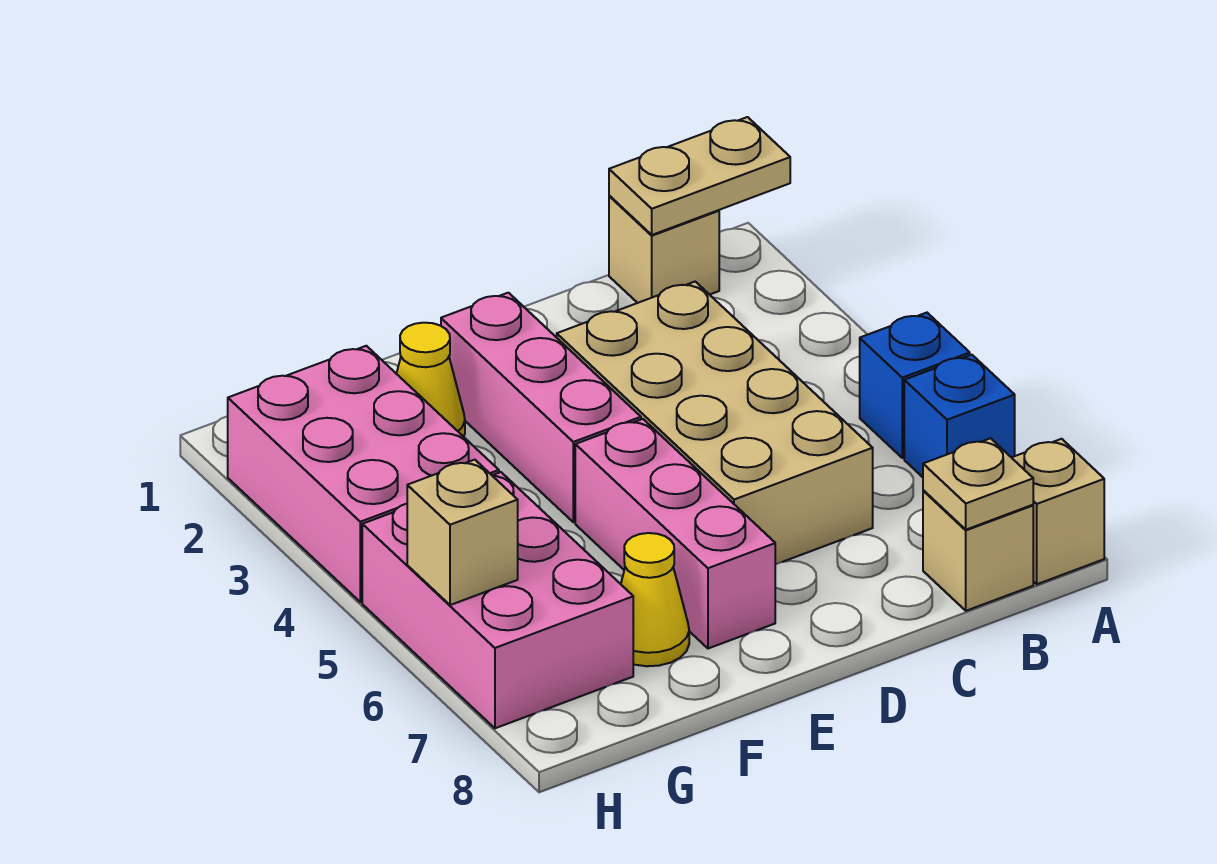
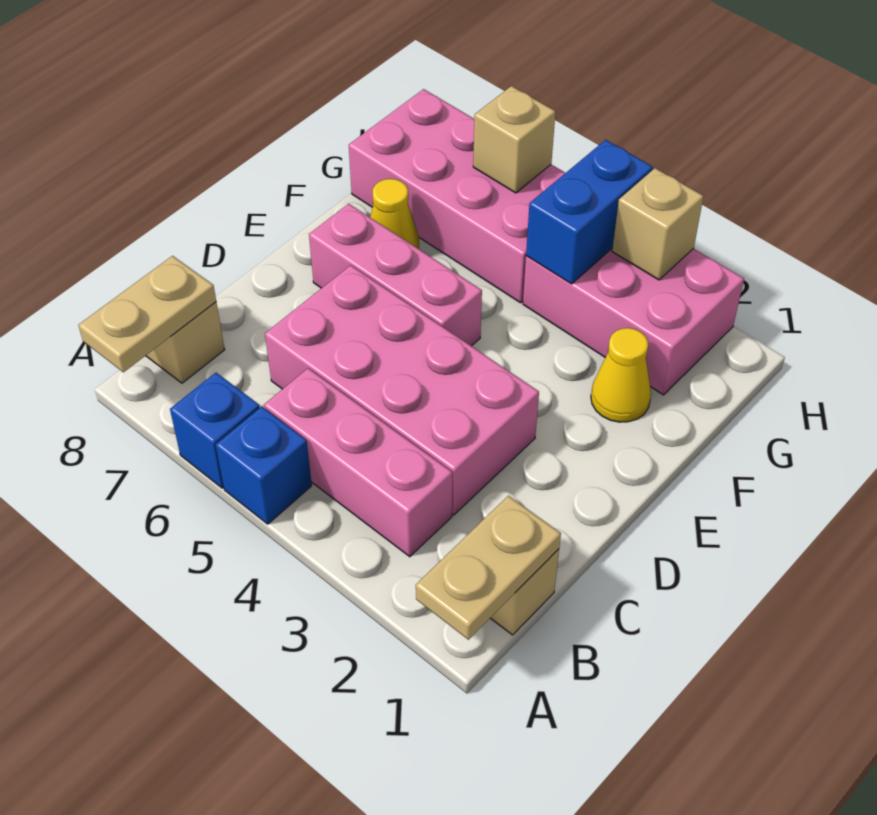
tan 1x1 brick [1011,439,1104,584] -> tan 1x1 brick moved to [612,168,704,280]
tan 1x1 plate [923,438,1033,530] -> tan 1x2 plate [78,256,216,372]
tan 2x4 brick [557,282,873,564] -> pink 2x4 brick [265,265,539,515]
pink 1x3 brick [441,293,641,522] -> pink 1x3 brick moved to [264,368,452,557]
none -> blue 1x2 brick [526,140,653,284]
pink 2x3 brick [362,472,633,728] -> pink 2x4 brick [349,89,565,303]

